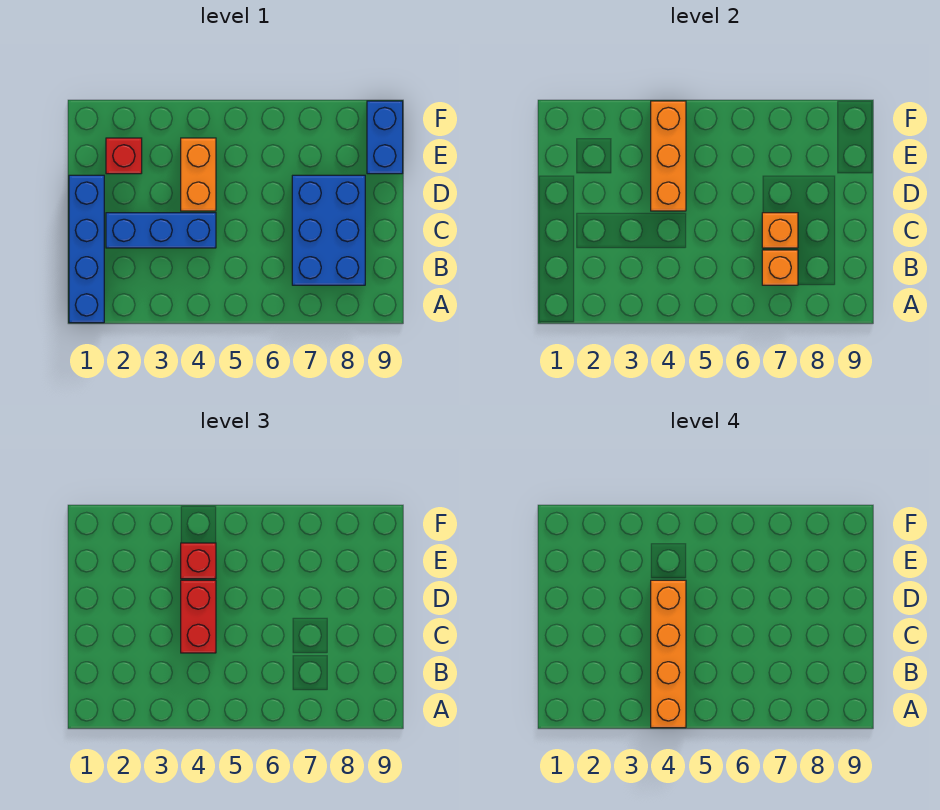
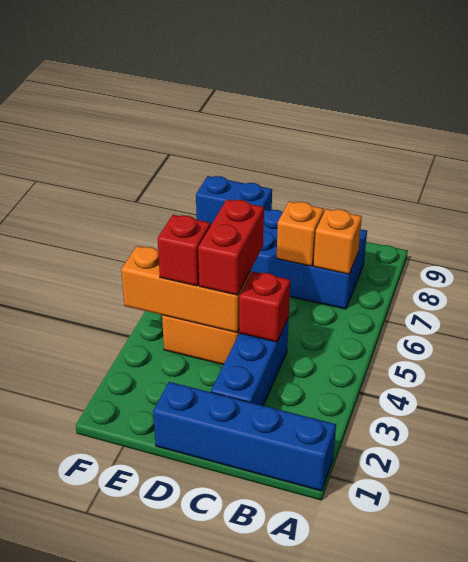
orange 1x4 brick [651,580,686,728] -> none
red 1x2 brick [181,580,216,653] -> red 1x2 brick turned to [198,199,264,295]
red 1x1 brick [106,138,142,174] -> red 1x1 brick moved to [239,271,290,342]

